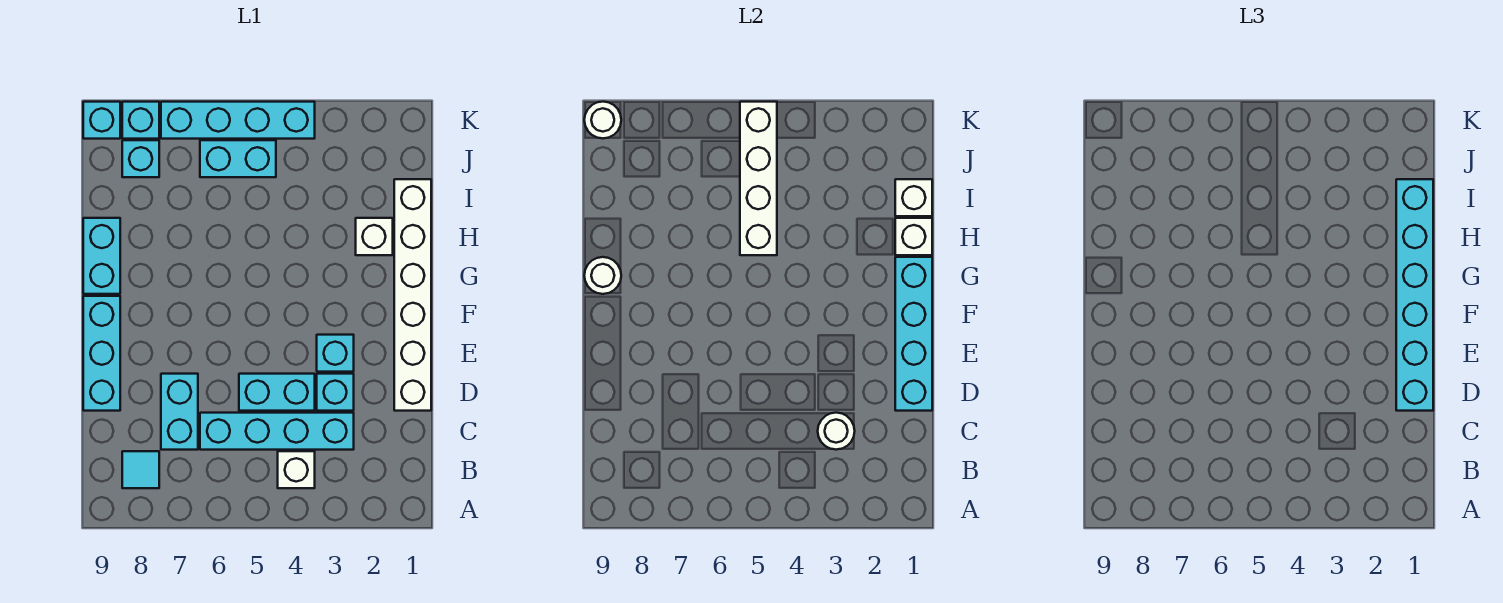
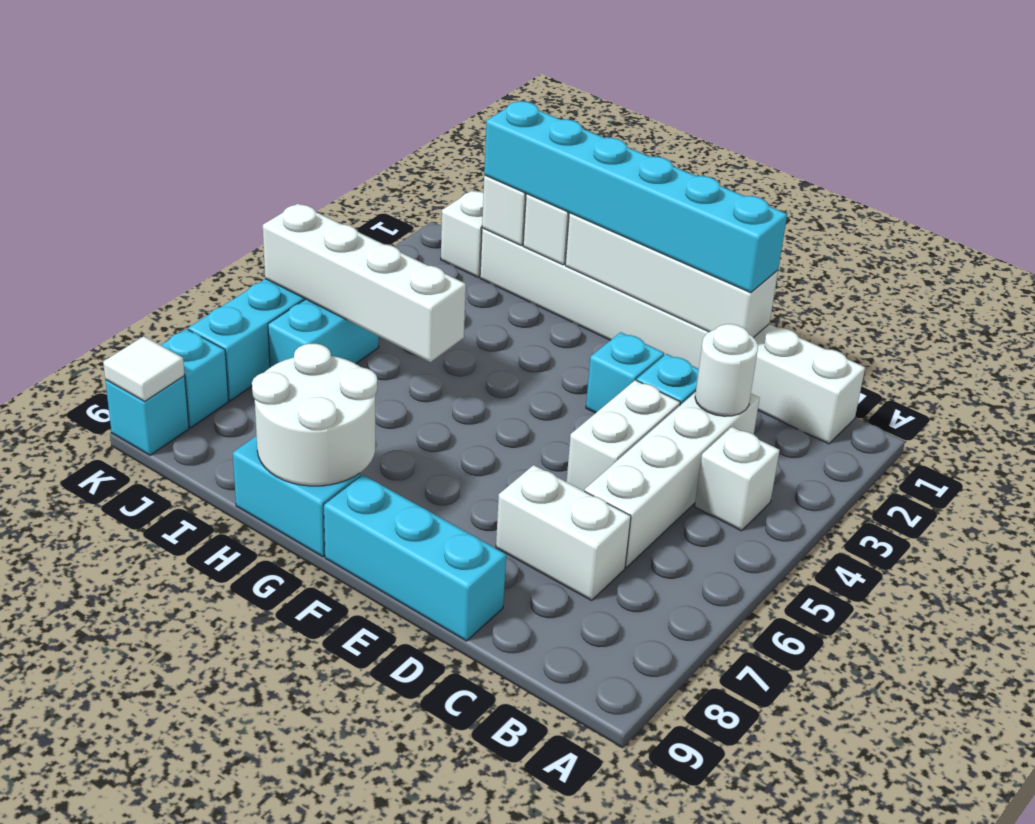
cyan 1x1 tile [122,451,159,488] -> none
cyan 1x4 brick [200,413,354,450] -> white 1x4 brick [584,392,760,568]
cyan 1x2 brick [161,374,198,450] -> white 1x2 brick [496,465,631,600]
white 1x6 brick [394,179,431,411] -> white 1x8 brick [480,228,865,444]
cyan 1x4 brick [895,257,932,411] -> white 1x4 brick [565,213,778,338]
cyan 1x2 brick [239,374,315,411] -> white 1x2 brick [567,380,680,491]
white 1x1 round brick [584,257,621,294] -> white 2x2 round brick [252,344,377,486]
white 1x1 brick [356,218,393,255] -> white 1x1 brick moved to [441,191,483,277]
cyan 1x1 brick [122,140,159,177] -> none
white 1x1 round brick [584,102,621,138] -> white 1x1 tile [103,336,185,401]

